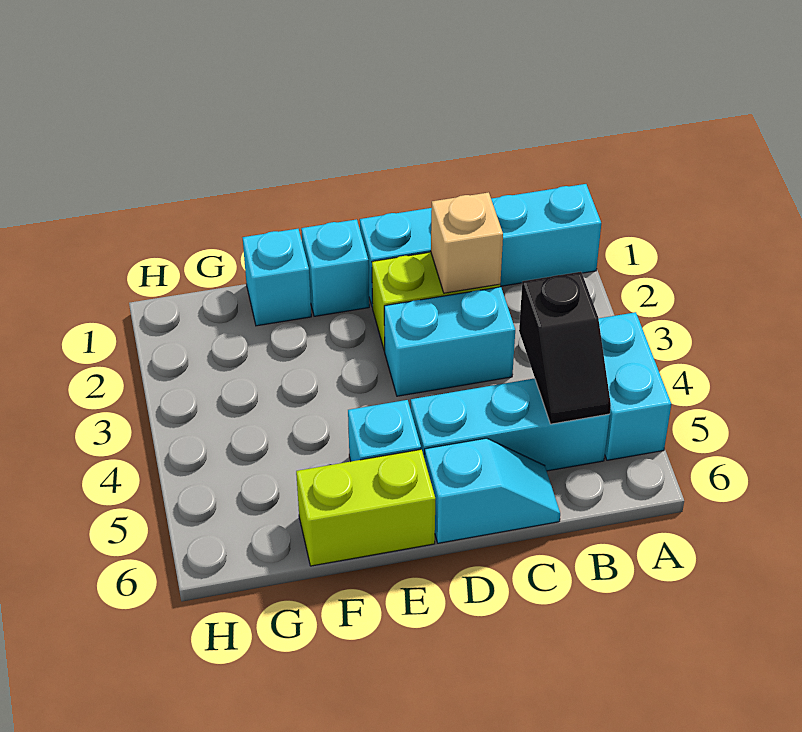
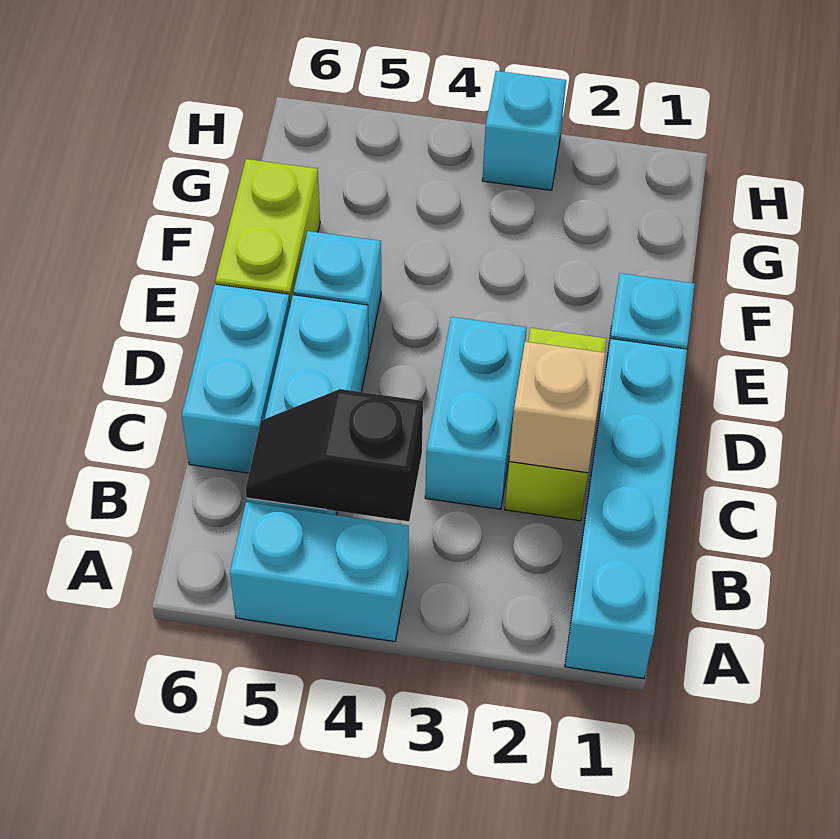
cyan 1x2 slope [425,438,560,543] -> cyan 1x2 brick [182,284,290,473]
cyan 1x1 brick [243,229,311,326] -> cyan 1x1 brick moved to [482,71,566,190]

